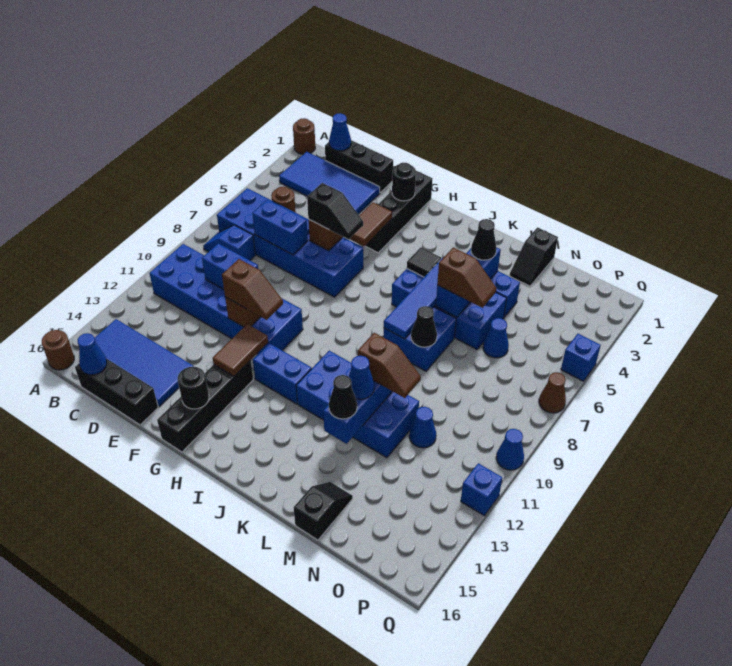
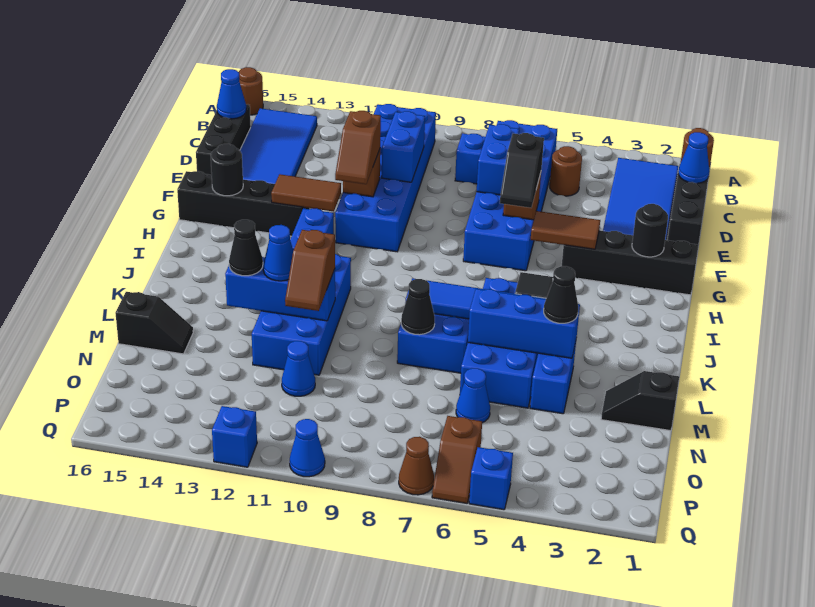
brown 1x2 slope [437,247,497,308] -> brown 1x2 slope moved to [432,416,482,503]

